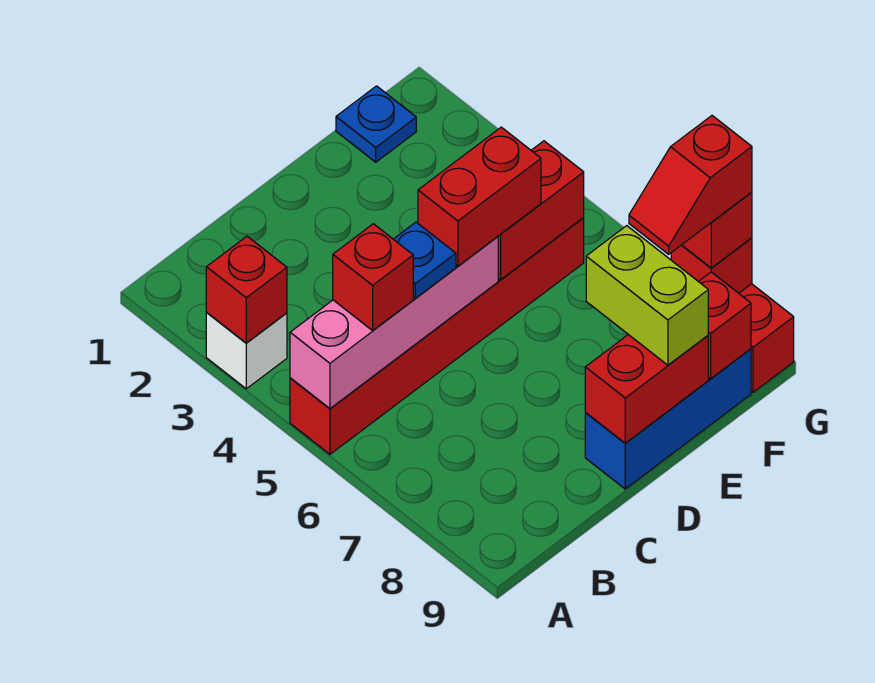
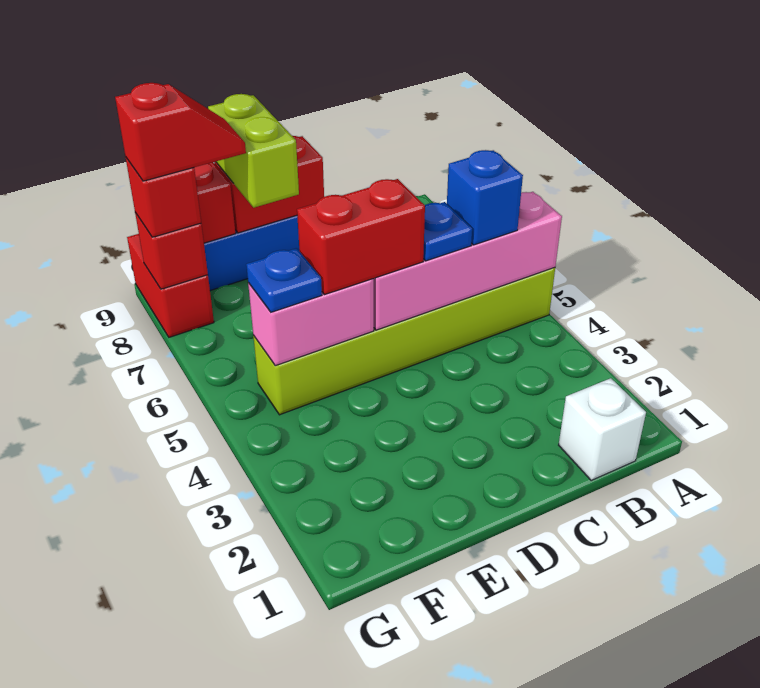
white 1x1 brick [206,313,287,389] -> white 1x1 brick moved to [559,378,646,480]
red 1x1 brick [206,236,287,343] -> none
red 1x6 brick [290,218,584,454] -> lime 1x6 brick [253,267,555,415]
red 1x1 brick [333,224,413,330] -> blue 1x1 brick [447,150,523,245]
red 1x2 brick [498,141,584,280] -> pink 1x2 brick [248,279,374,366]
blue 1x1 plate [336,86,416,162] -> blue 1x1 plate moved to [246,248,322,312]

